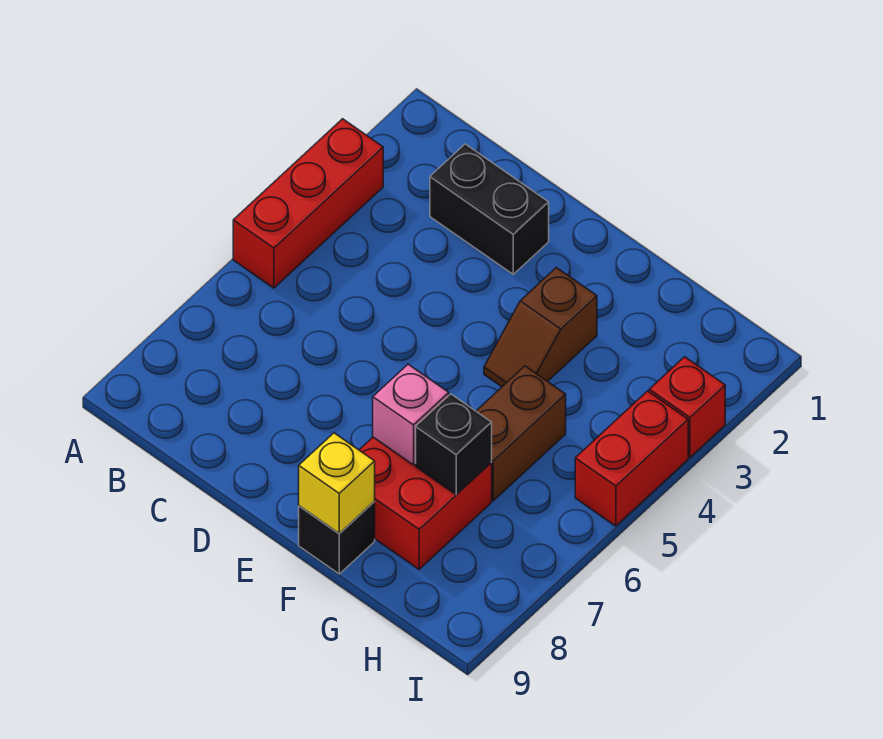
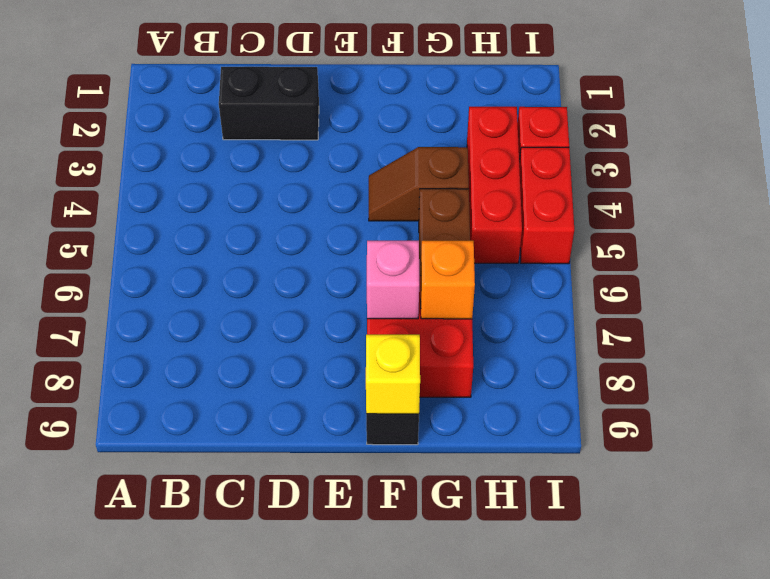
red 1x3 brick [233,119,383,288] -> red 1x3 brick moved to [467,107,522,263]
brown 1x2 slope [484,268,597,387] -> brown 1x2 slope turned to [369,147,469,221]
black 1x1 brick [416,394,492,495] -> orange 1x1 brick [420,241,475,319]

